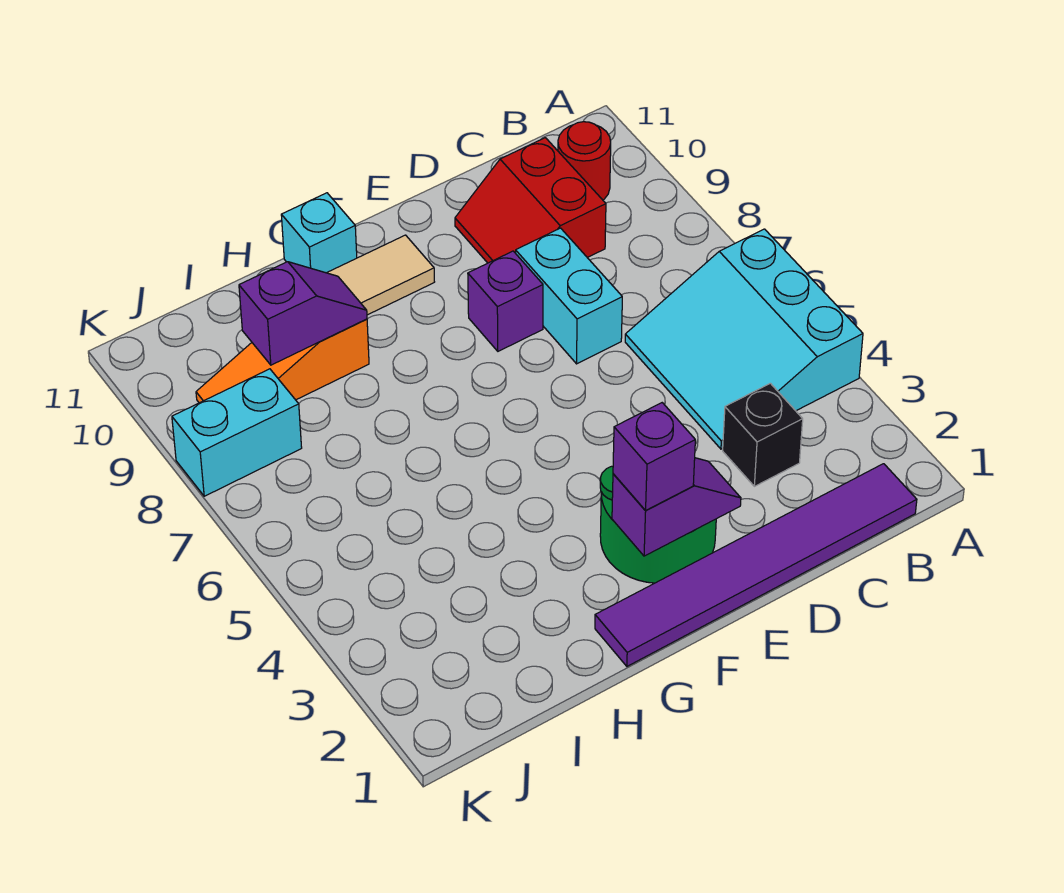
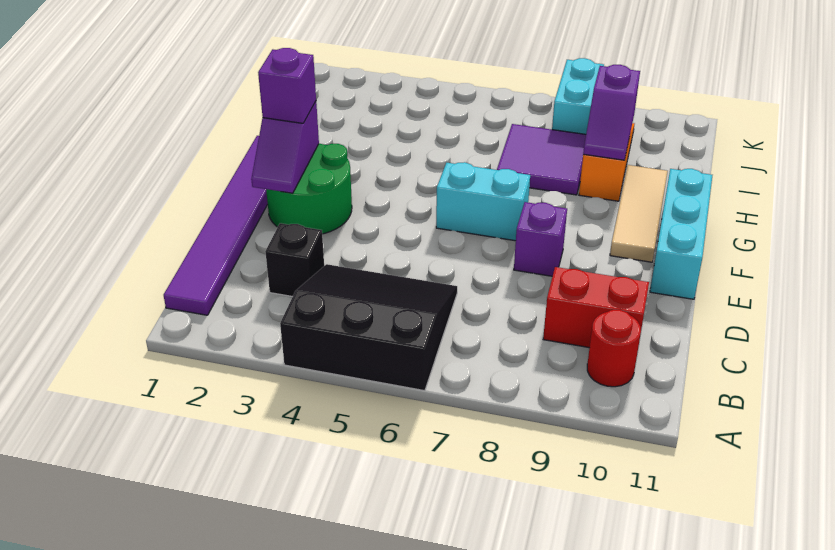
cyan 3x3 slope [625,229,863,449] -> black 3x3 slope [280,264,457,391]
cyan 1x2 brick [516,228,622,364] -> cyan 1x2 brick moved to [436,162,530,241]
cyan 1x1 brick [281,193,357,273] -> cyan 1x3 brick [650,169,712,299]
none -> purple 2x2 tile [497,124,586,195]

